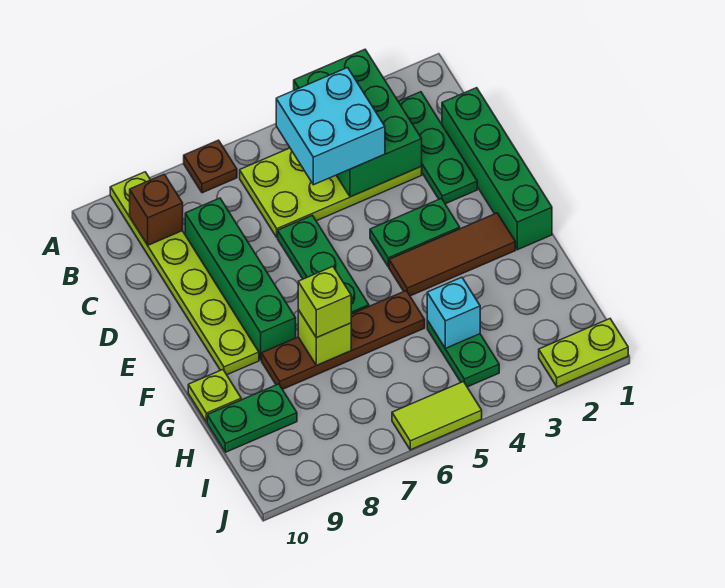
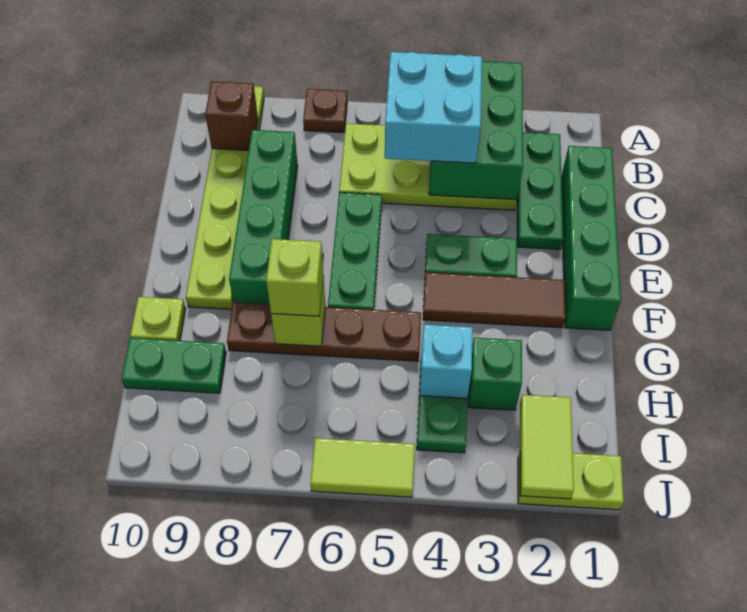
none -> green 1x1 brick [468,338,522,410]
none -> lime 1x2 tile [520,395,574,499]

